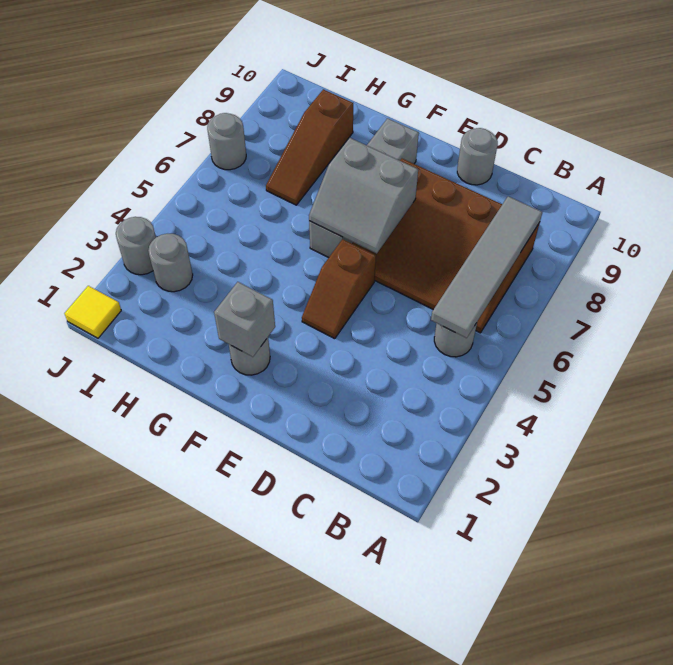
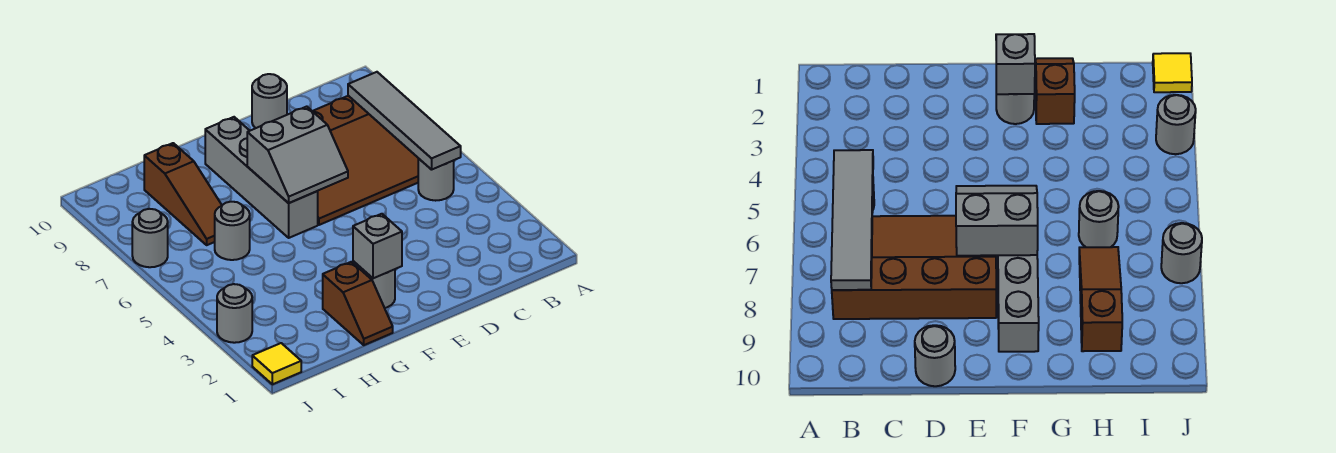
brown 1x2 slope [302,239,376,339] -> brown 1x2 slope moved to [323,262,393,345]
grey 1x1 round brick [148,234,193,292] -> grey 1x1 round brick moved to [215,202,250,260]

